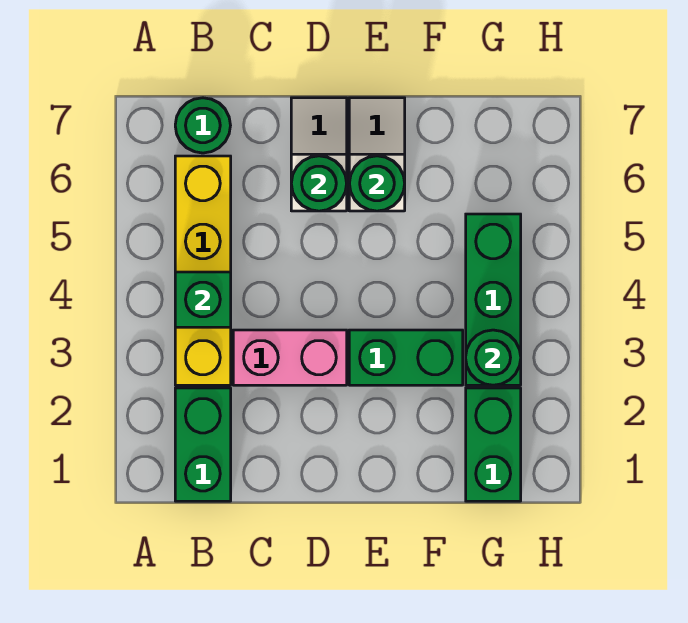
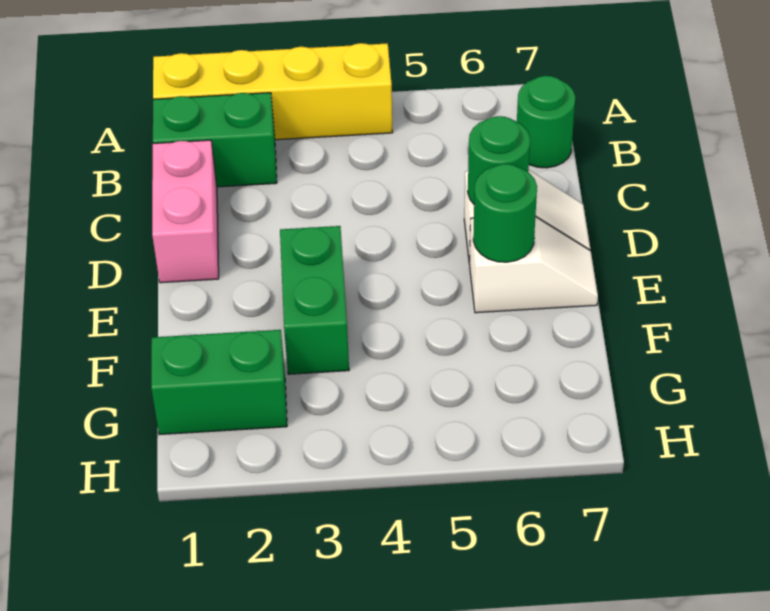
yellow 1x4 brick [175,156,231,385] -> yellow 1x4 brick moved to [153,43,393,140]
green 1x1 brick [175,272,231,327] -> none
pink 1x2 brick [233,330,347,385] -> pink 1x2 brick moved to [152,140,219,283]
green 1x3 brick [466,214,521,385] -> none
green 1x1 round brick [466,330,521,385] -> none

